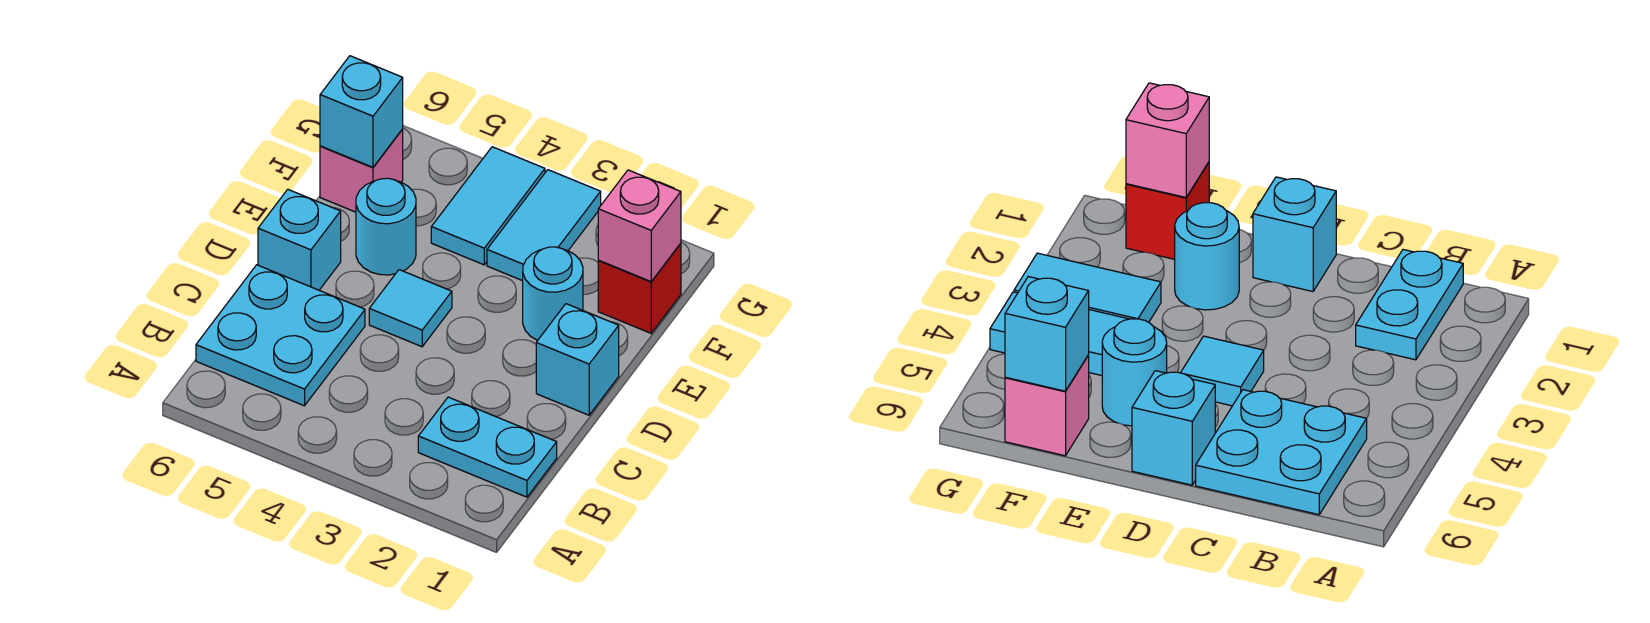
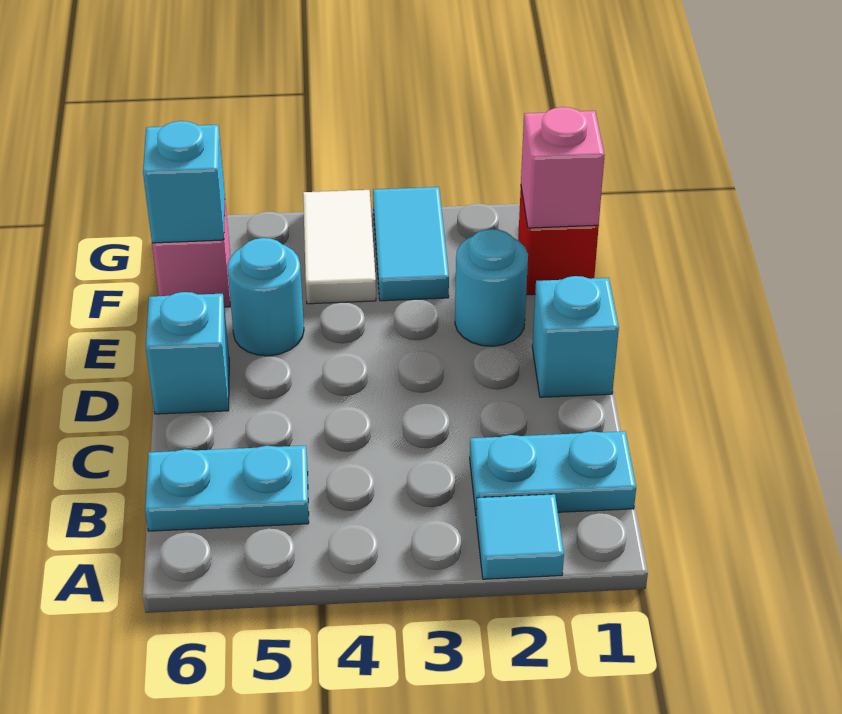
cyan 2x2 plate [196,265,365,406] -> cyan 1x2 plate [145,445,309,531]
cyan 1x1 tile [369,270,452,347] -> cyan 1x1 tile moved to [476,494,564,579]
cyan 1x2 tile [431,147,545,265] -> white 1x2 tile [303,190,376,304]

